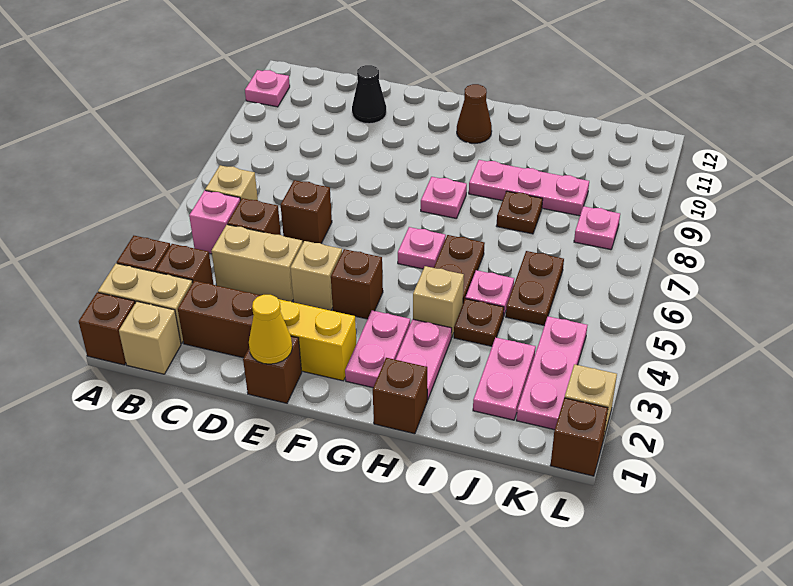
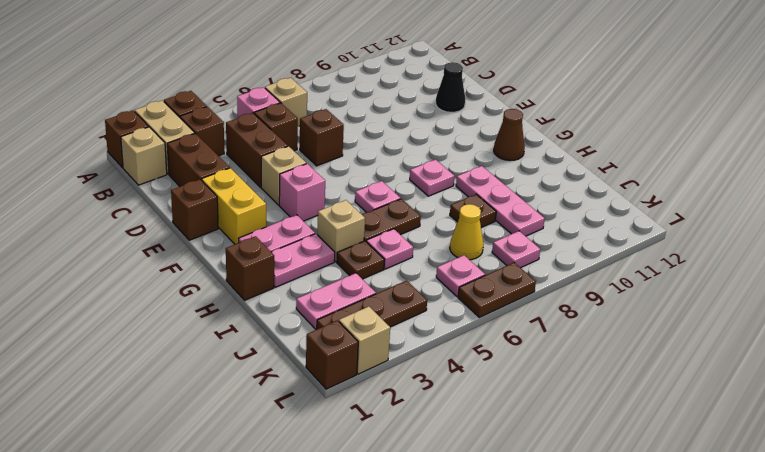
pink 1x1 plate [245,70,290,107] -> pink 1x1 plate moved to [436,255,485,297]
tan 1x2 brick [212,225,303,302] -> brown 1x2 brick [226,113,288,187]
yellow 1x1 cone [249,295,292,364] -> yellow 1x1 cone moved to [450,204,484,260]
brown 1x1 brick [331,249,383,319] -> pink 1x1 brick [279,164,325,221]
brown 1x2 plate [506,251,564,326] -> brown 1x2 plate moved to [458,263,536,317]
pink 1x3 plate [516,316,587,430] -> brown 1x3 plate [317,281,427,329]

